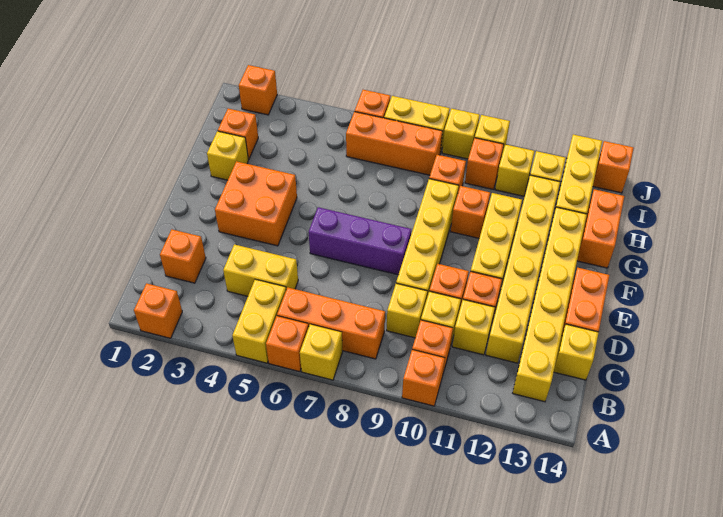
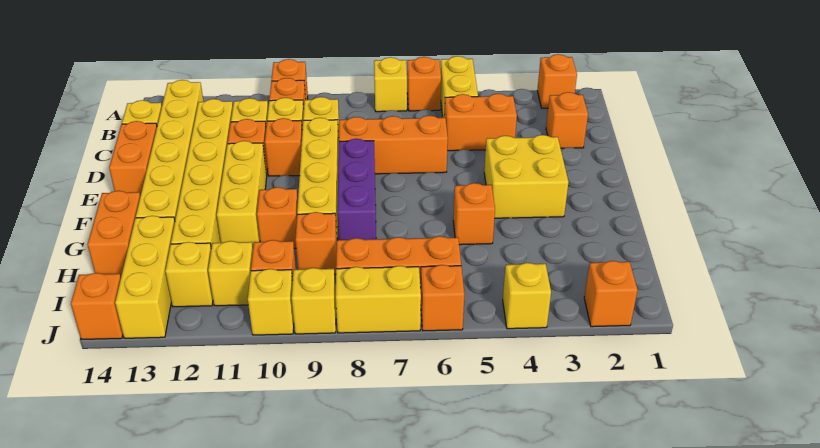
orange 1x3 brick [277,288,385,359] -> orange 1x3 brick moved to [339,116,448,174]
yellow 1x2 brick [223,244,298,296] -> orange 1x2 brick [444,94,517,151]
orange 2x2 brick [215,161,297,246] -> yellow 2x2 brick [484,135,569,218]
purple 1x3 brick [309,207,411,275] -> purple 1x3 brick turned to [337,139,376,240]
yellow 1x1 brick [207,131,248,180] -> yellow 1x1 brick moved to [503,263,551,329]
orange 1x1 brick [218,109,258,159] -> orange 1x1 brick moved to [453,183,495,245]

